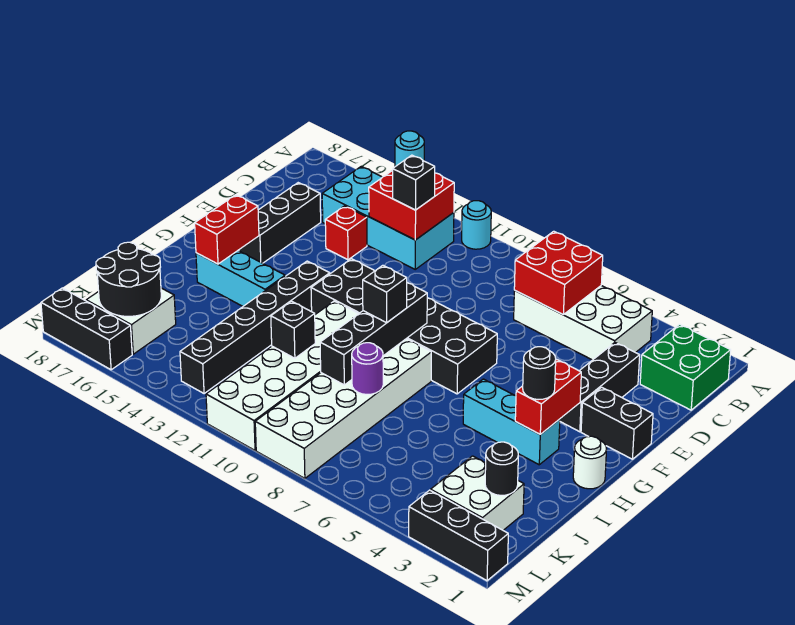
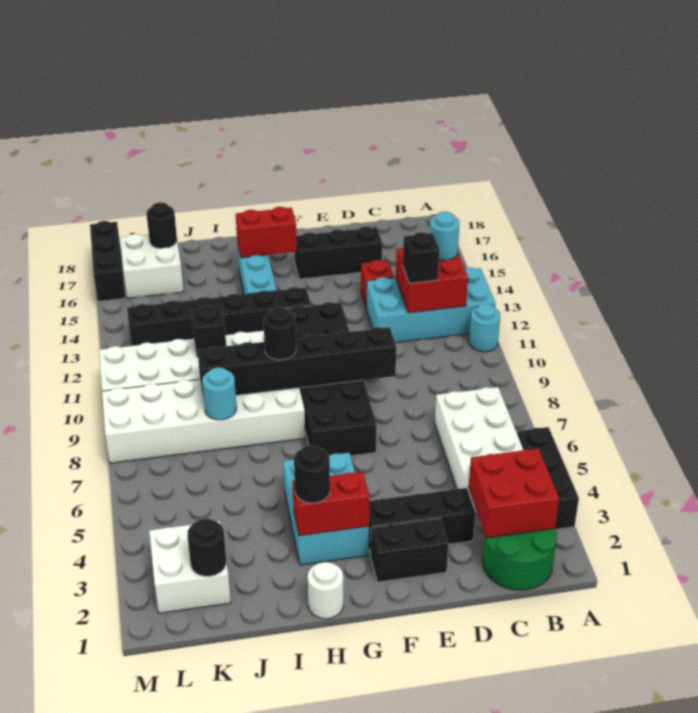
green 2x2 brick [640,324,731,410] -> green 2x2 round brick [482,529,557,590]
red 2x2 brick [514,231,603,314] -> red 2x2 brick moved to [469,448,559,538]
cyan 2x4 brick [322,167,454,269] -> cyan 2x4 brick turned to [366,268,496,343]
black 1x2 brick [581,387,653,459] -> black 1x2 brick turned to [371,518,448,582]
black 1x4 brick [320,283,427,385] -> black 1x6 brick [197,327,396,399]
cyan 1x3 brick [463,379,560,465] -> cyan 2x3 brick [283,453,369,565]
black 1x1 brick [363,265,407,323] -> black 1x1 round brick [263,307,296,360]
purple 1x1 round brick [352,343,383,395] -> cyan 1x1 round brick [202,367,237,420]
black 2x2 round brick [96,242,161,316] -> black 1x1 round brick [147,202,177,249]
black 1x3 brick [409,490,508,581] -> black 1x3 brick moved to [517,427,579,530]

